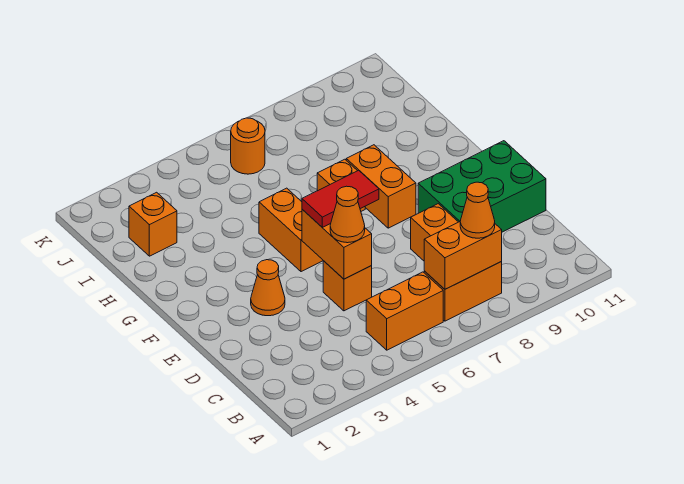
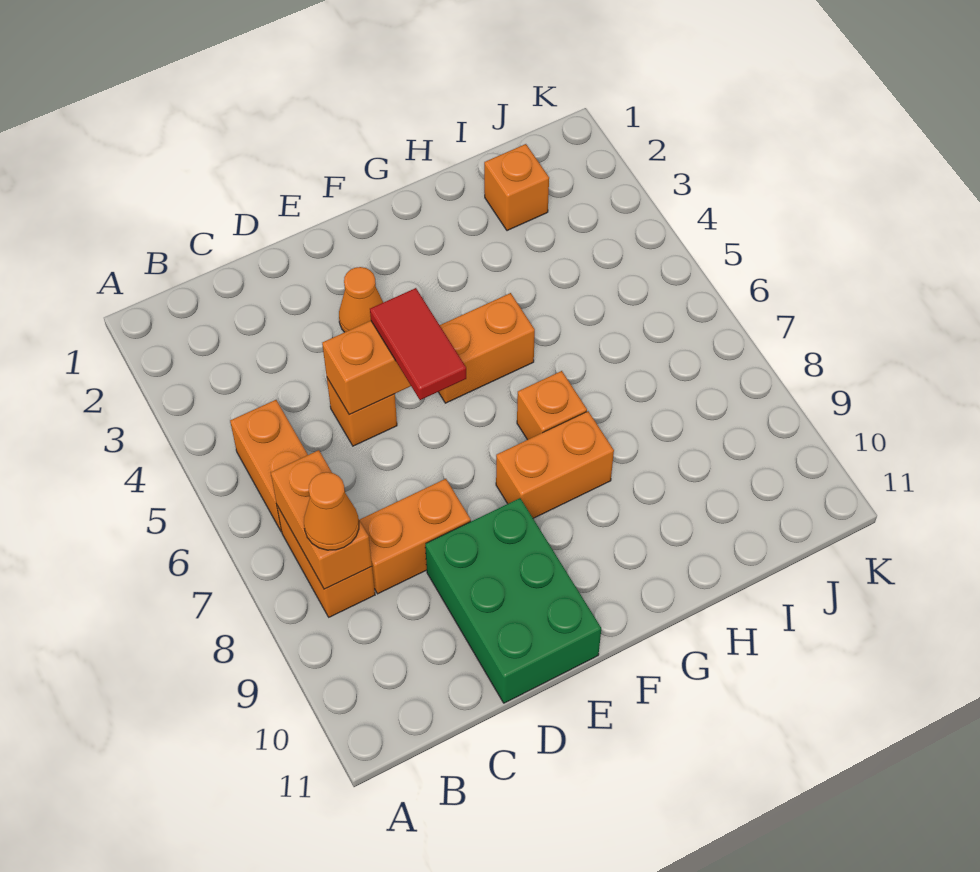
orange 1x1 cone [330,186,365,243] -> none
orange 1x1 round brick [231,118,265,174] -> none

